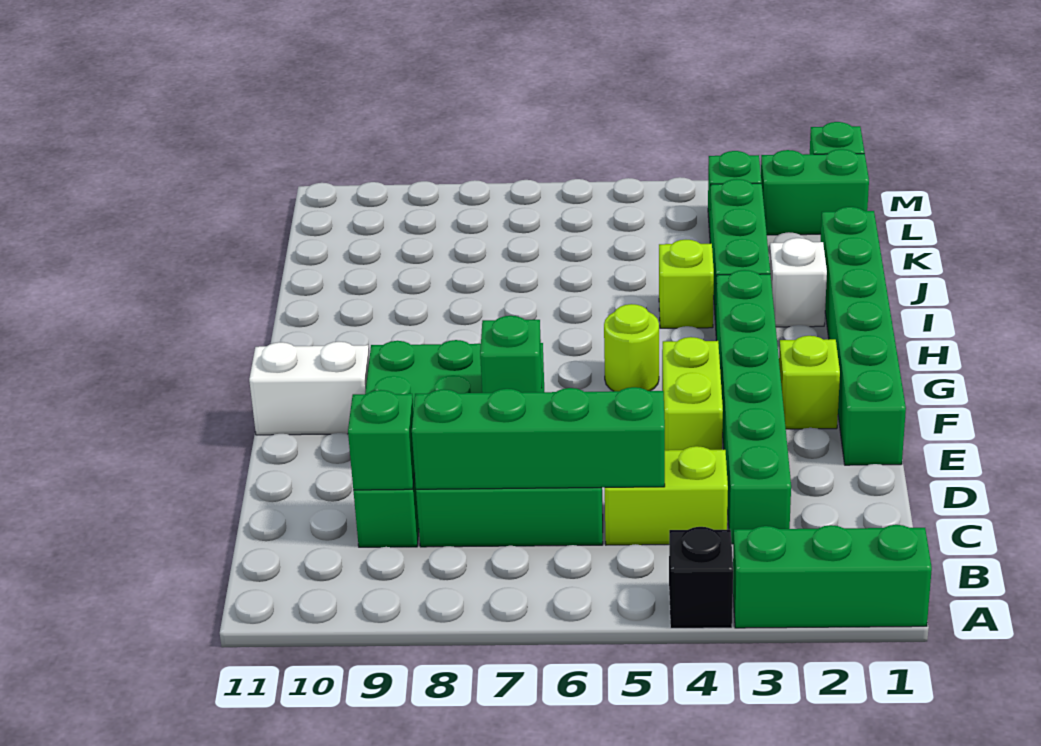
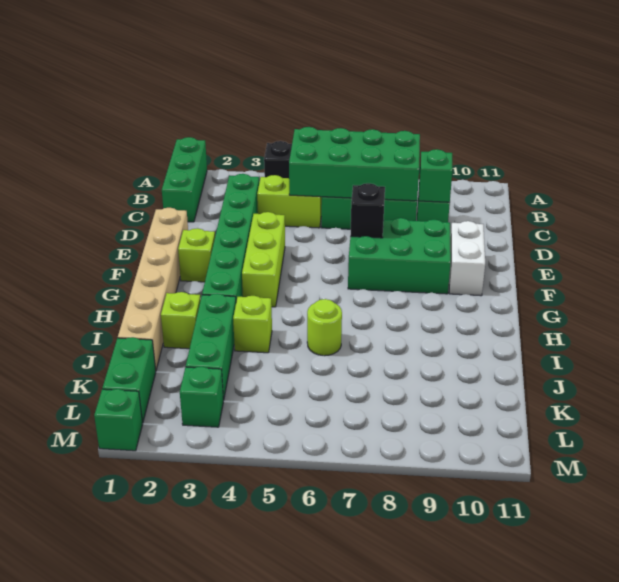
green 1x3 brick [733,525,932,628] -> green 1x3 brick turned to [162,137,207,222]
green 1x4 brick [412,387,665,489] -> green 2x4 brick [289,127,420,201]
green 1x6 brick [821,207,906,465] -> tan 1x6 brick [118,208,188,370]
lime 1x2 brick [662,337,723,450] -> lime 1x3 brick [242,212,285,307]
green 1x1 brick [480,316,542,393] -> black 1x1 brick [350,183,385,238]
white 1x2 brick [249,342,369,435] -> white 1x2 brick turned to [449,221,485,296]
lime 1x1 round brick [604,304,659,391] -> lime 1x1 round brick moved to [307,299,342,356]
white 1x1 brick [769,238,827,327] -> lime 1x1 brick [161,292,201,349]
green 1x2 brick [761,149,869,235] -> green 1x2 brick turned to [102,337,156,423]

